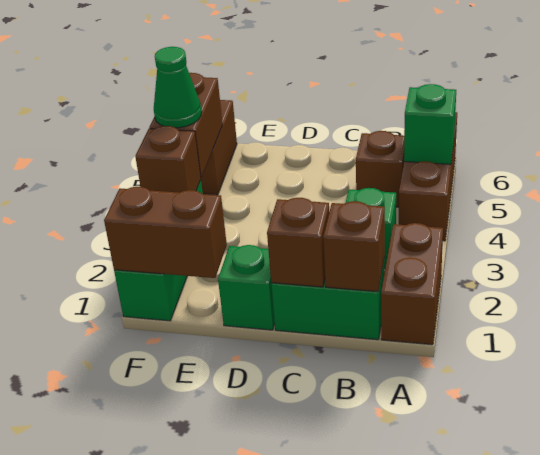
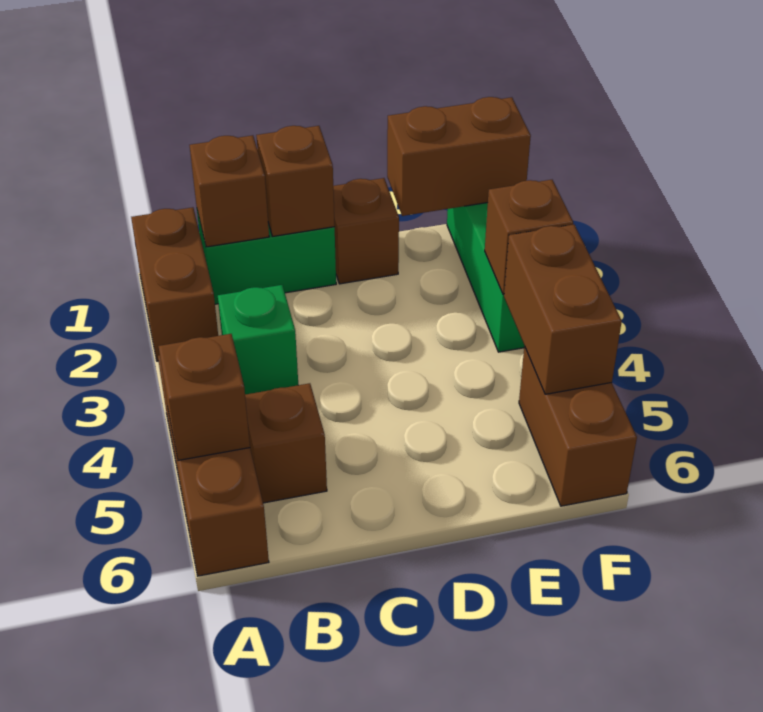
green 1x1 brick [404,84,456,164] -> brown 1x1 brick [158,334,250,460]
green 1x1 brick [218,245,275,330] -> brown 1x1 brick [333,178,399,284]
green 1x1 cone [154,47,202,128] -> none

